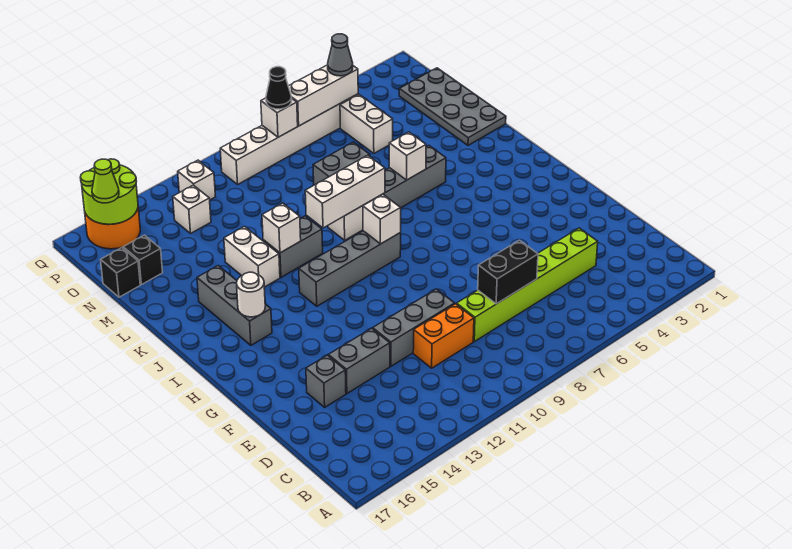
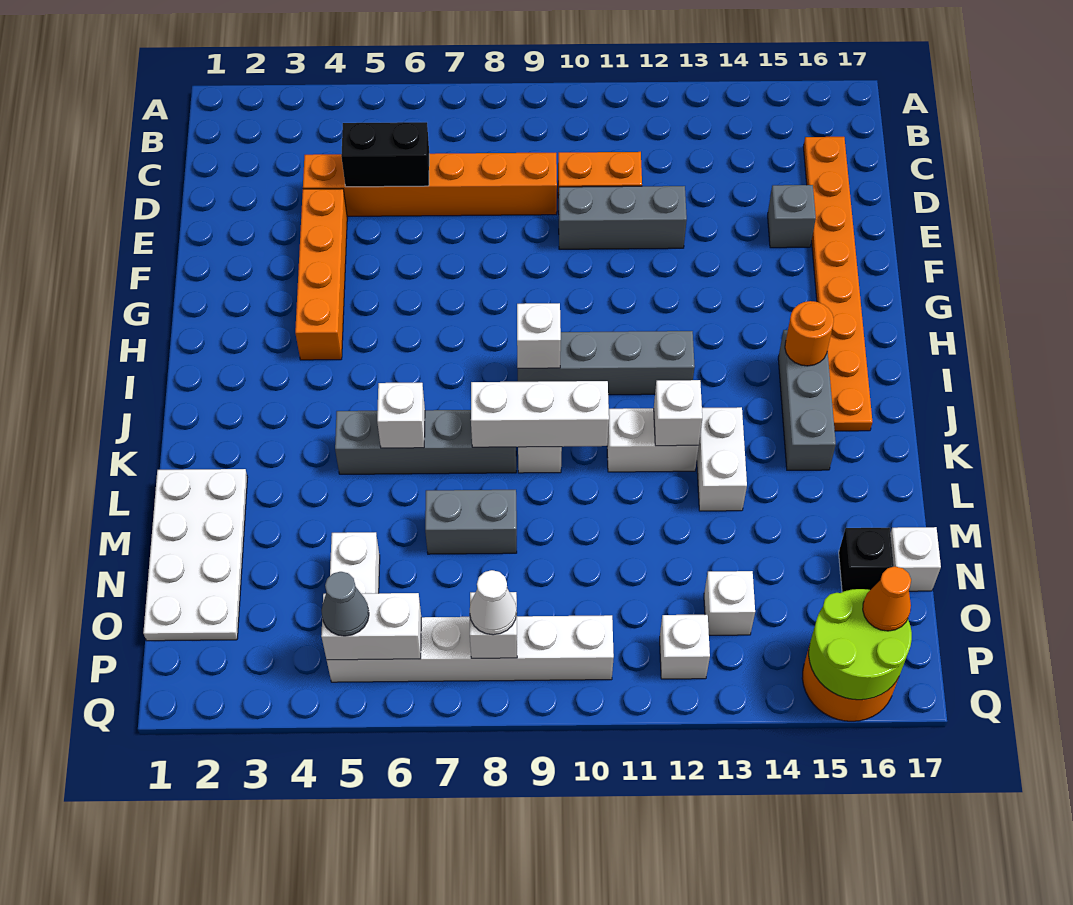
none -> orange 1x8 plate [803,137,872,431]
lime 1x6 brick [457,228,598,342] -> orange 1x6 brick [303,153,557,216]
black 1x2 brick [478,240,538,304] -> black 1x2 brick moved to [341,122,429,187]
none -> orange 1x4 brick [295,189,347,360]
grey 1x2 brick [328,328,390,393] -> none
white 1x1 round brick [237,272,265,317] -> orange 1x1 round brick [785,301,834,366]
grey 1x2 brick [263,216,323,277] -> white 1x2 brick [607,408,699,472]
grey 2x4 plate [399,68,506,145] -> white 2x4 plate [143,469,248,641]
black 1x1 brick [101,248,140,297] -> white 1x1 brick [890,527,941,591]
white 1x3 brick [288,65,358,126] -> white 1x2 brick [321,593,421,660]
black 1x1 cone [266,67,292,109] -> white 1x1 cone [470,570,517,635]
lime 1x1 cone [92,159,119,203] -> orange 1x1 cone [863,566,911,631]

